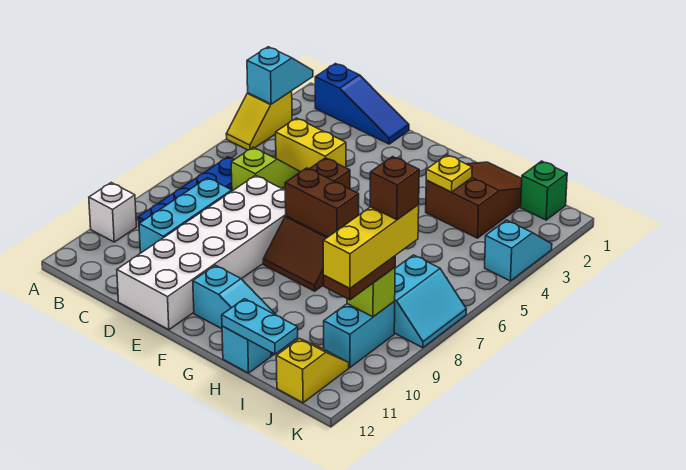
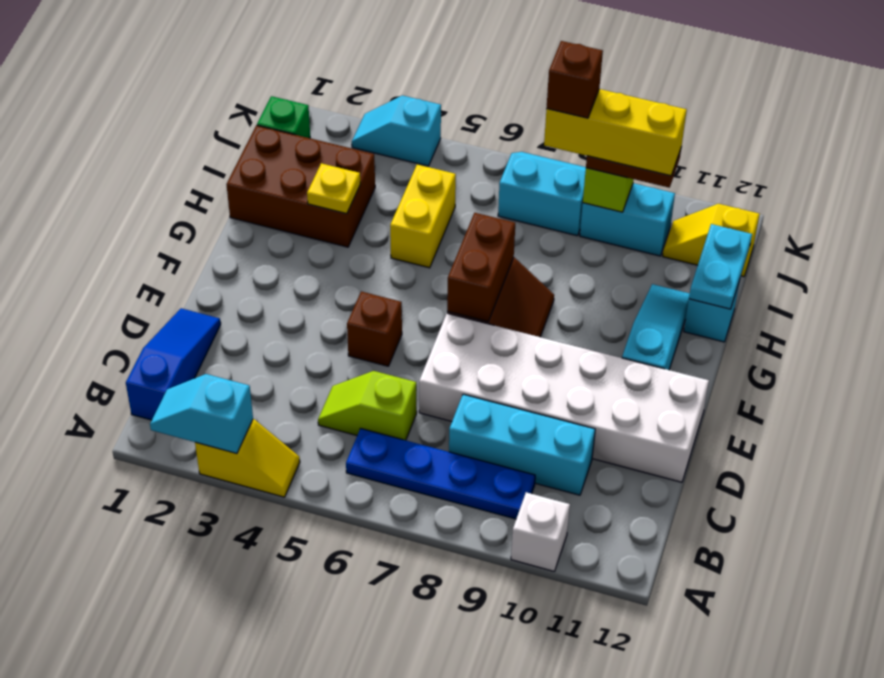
yellow 1x2 brick [276,118,346,173] -> yellow 1x2 brick moved to [390,164,456,268]
brown 2x3 slope [426,162,522,238] -> brown 2x3 brick [226,125,375,247]

